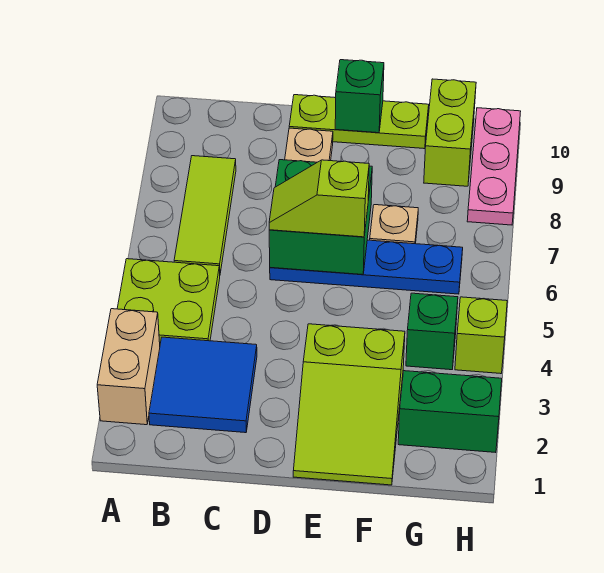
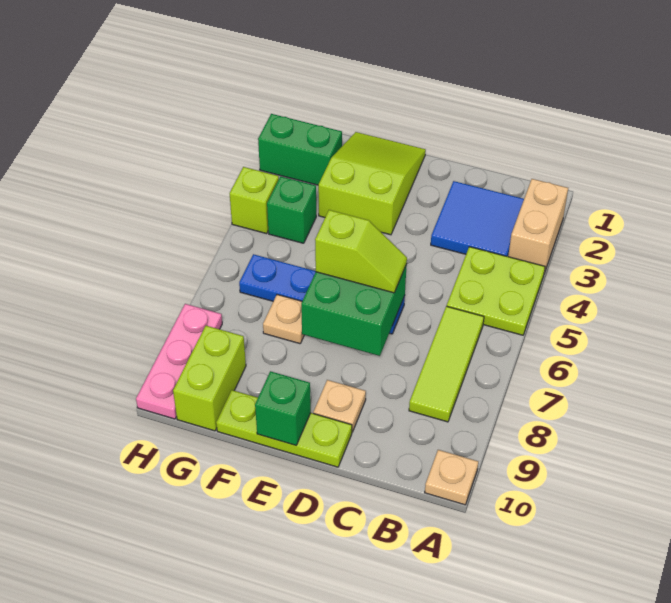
none -> tan 1x1 plate [425,450,478,505]

